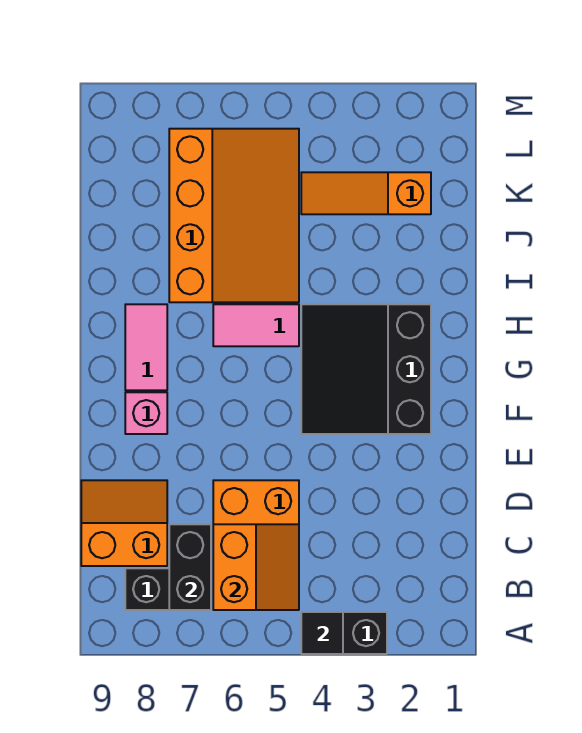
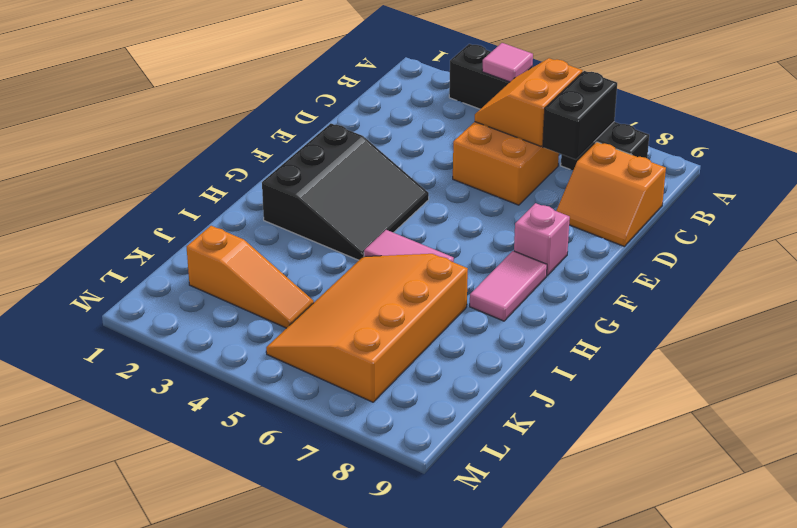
black 1x1 tile [301,612,343,654] -> pink 1x1 tile [482,43,533,82]

